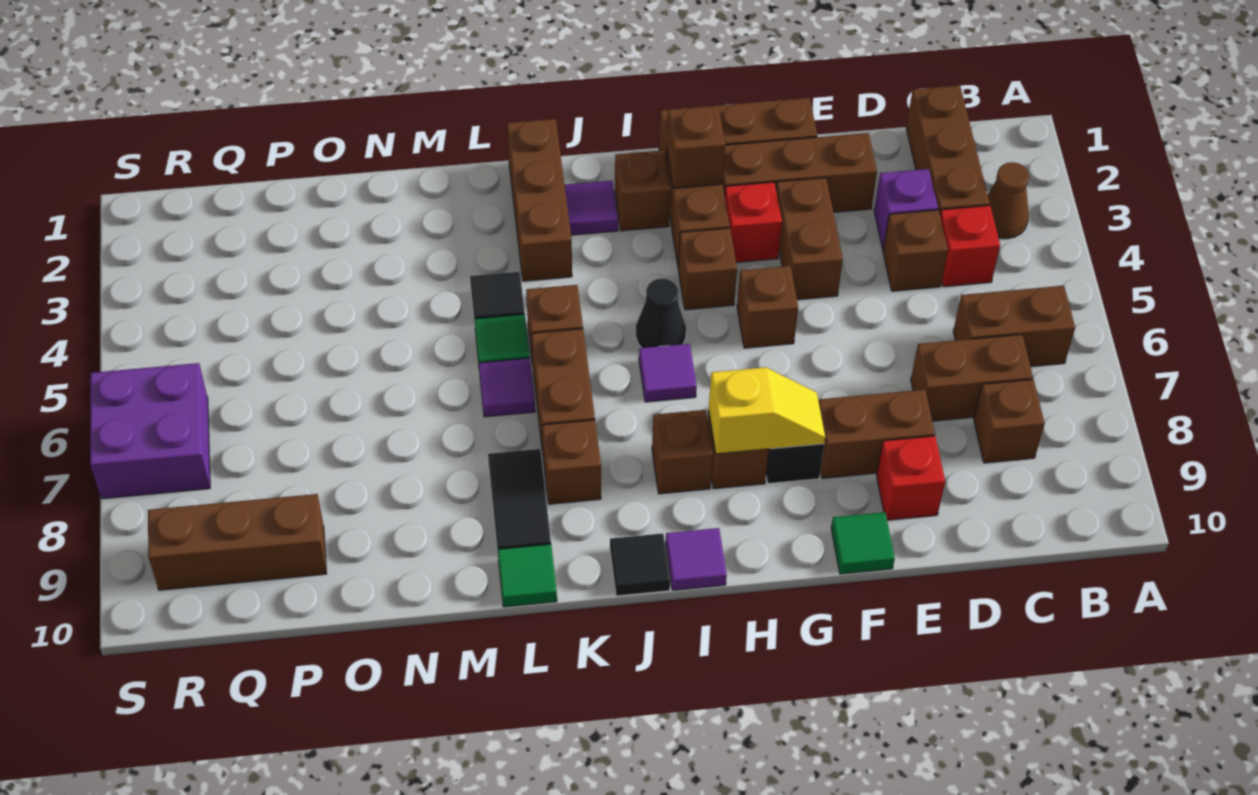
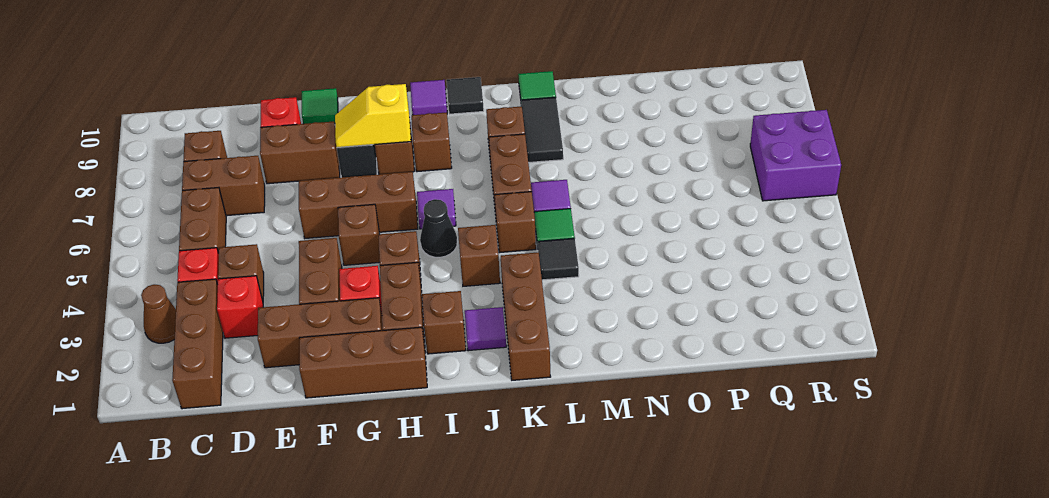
brown 1x2 brick [953,286,1075,367] -> brown 1x2 brick turned to [179,188,226,253]
purple 1x1 brick [874,169,938,249] -> red 1x1 brick [217,276,263,338]
brown 1x1 brick [667,106,725,188] -> brown 1x1 brick moved to [458,225,500,286]
brown 1x3 brick [148,494,327,590] -> brown 1x3 brick moved to [299,172,418,238]

